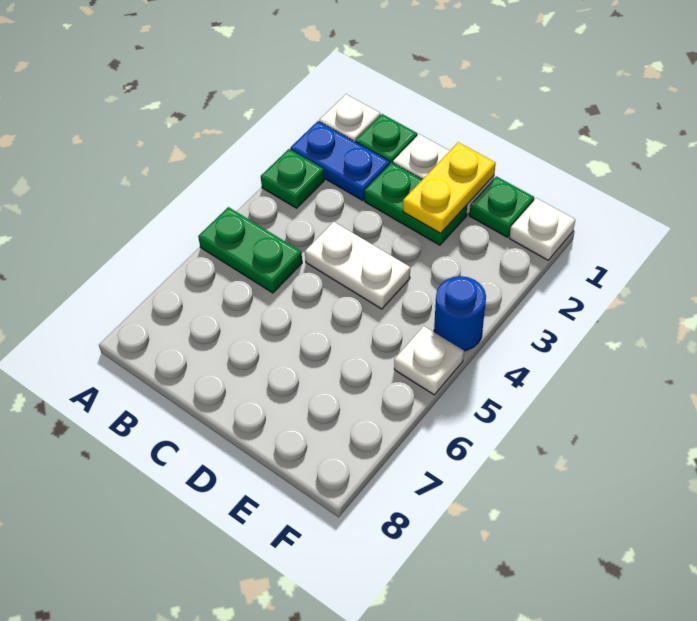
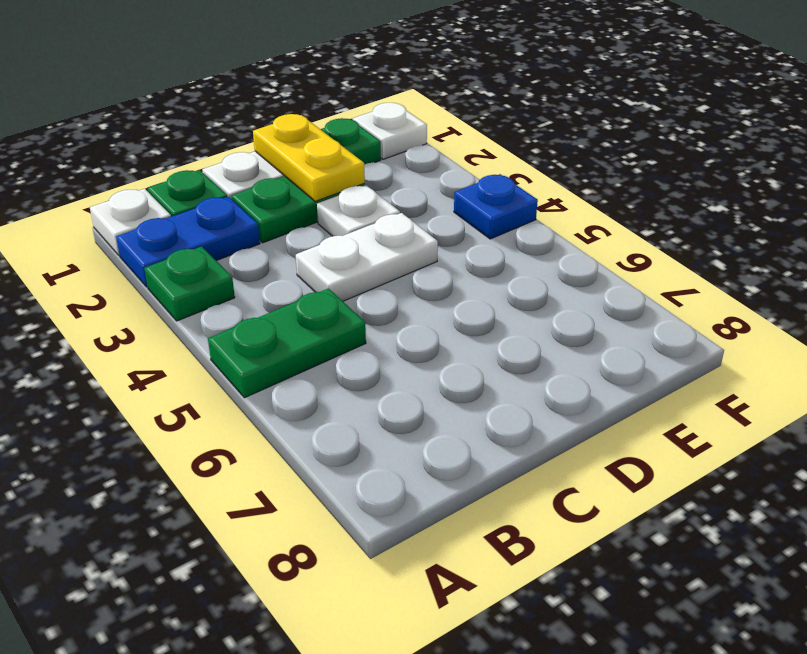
blue 1x1 round brick [434,276,486,351] -> blue 1x1 plate [454,174,538,239]
white 1x1 plate [394,326,464,395] -> white 1x1 plate moved to [317,185,400,236]

